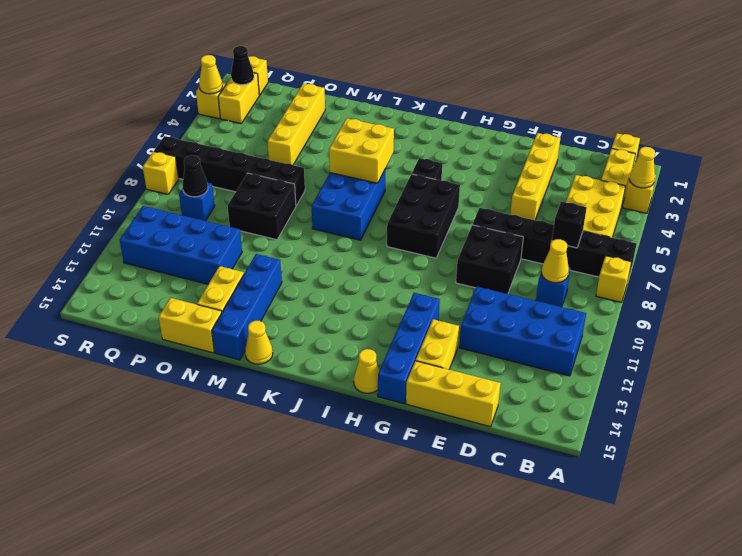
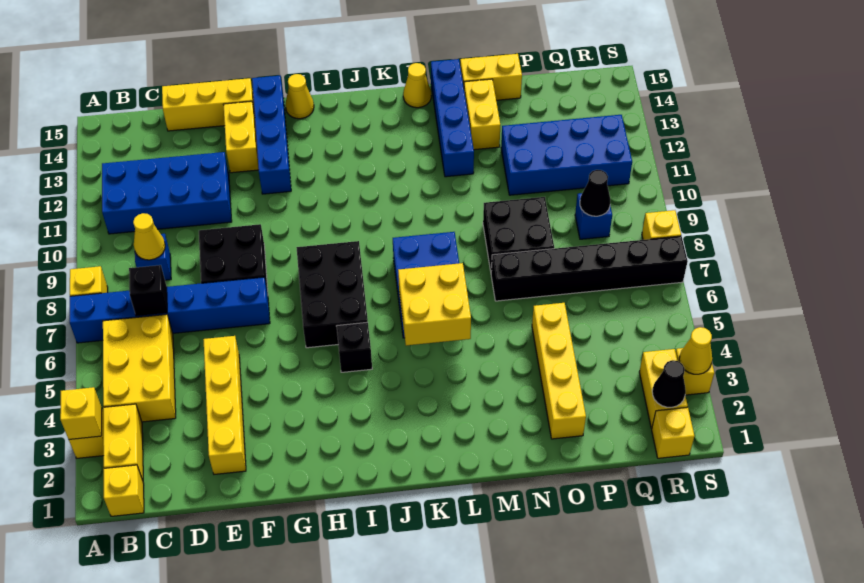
yellow 1x1 cone [629,147,655,188] -> yellow 1x1 brick [60,387,102,439]
black 1x6 brick [472,208,636,279] -> blue 1x6 brick [70,277,270,343]

